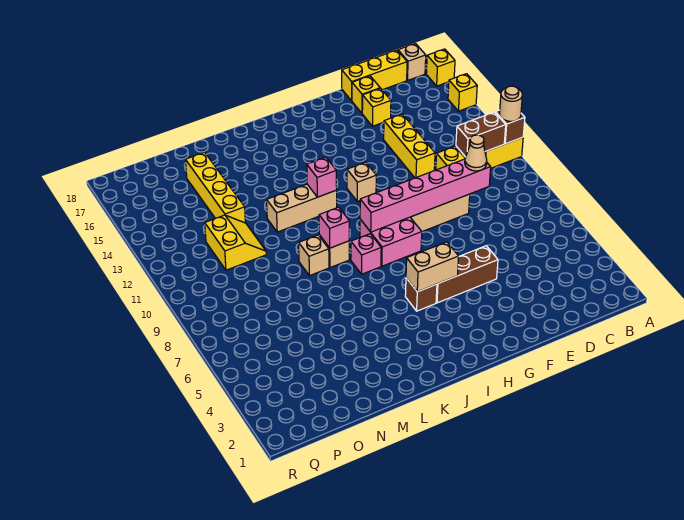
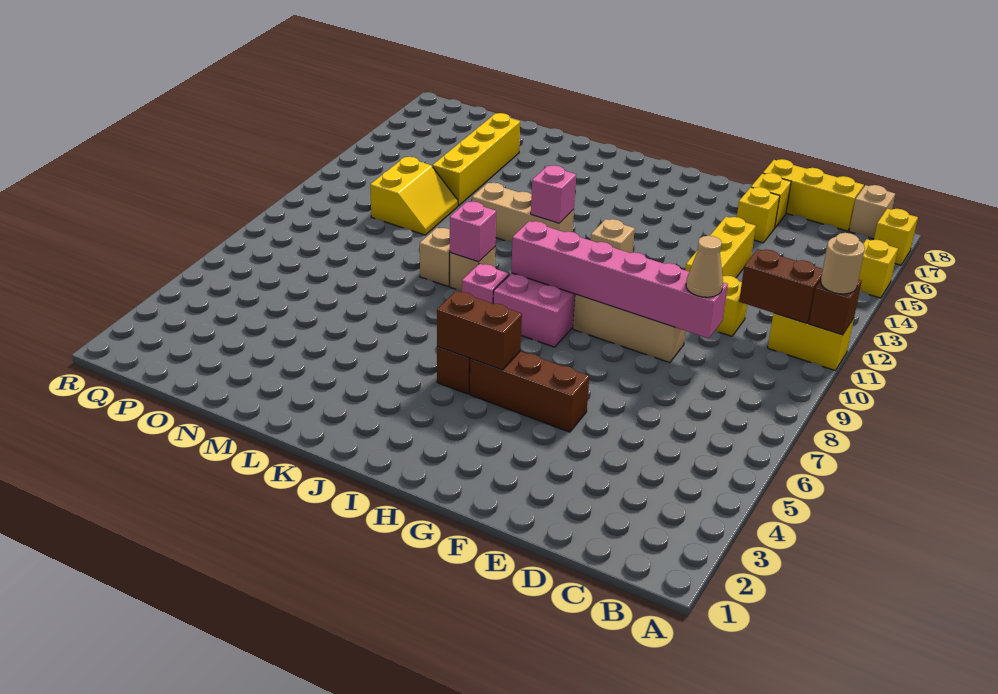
tan 1x2 brick [406,242,459,292] -> brown 1x2 brick [437,291,522,370]

